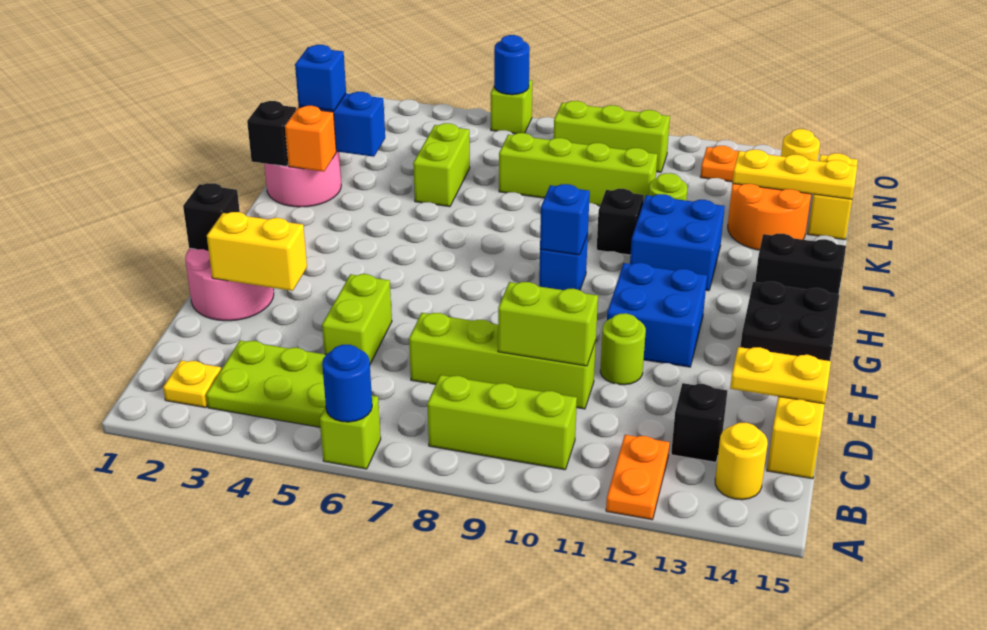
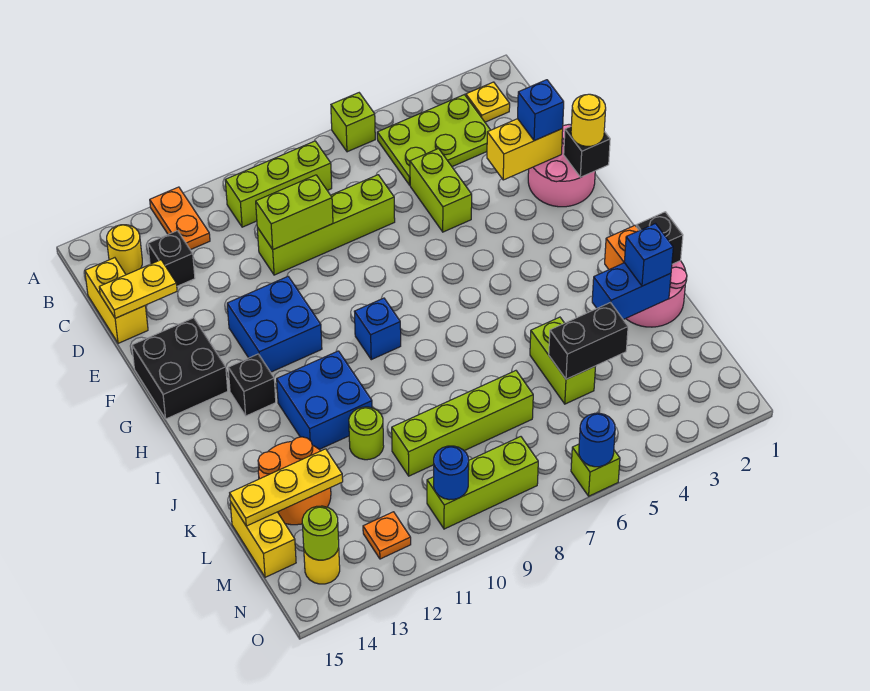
blue 1x1 round brick [322,345,372,422] -> blue 1x1 round brick moved to [434,446,469,500]
lime 1x1 round brick [600,313,646,385] -> lime 1x1 round brick moved to [302,506,339,560]
none -> yellow 1x1 round brick [571,94,606,146]
blue 1x1 brick [540,184,590,255] -> blue 1x1 brick moved to [518,80,564,141]
black 1x2 brick [755,234,846,294] -> black 1x2 brick moved to [549,303,628,379]
black 1x1 brick [597,189,644,255] -> black 1x1 brick moved to [228,354,276,416]

